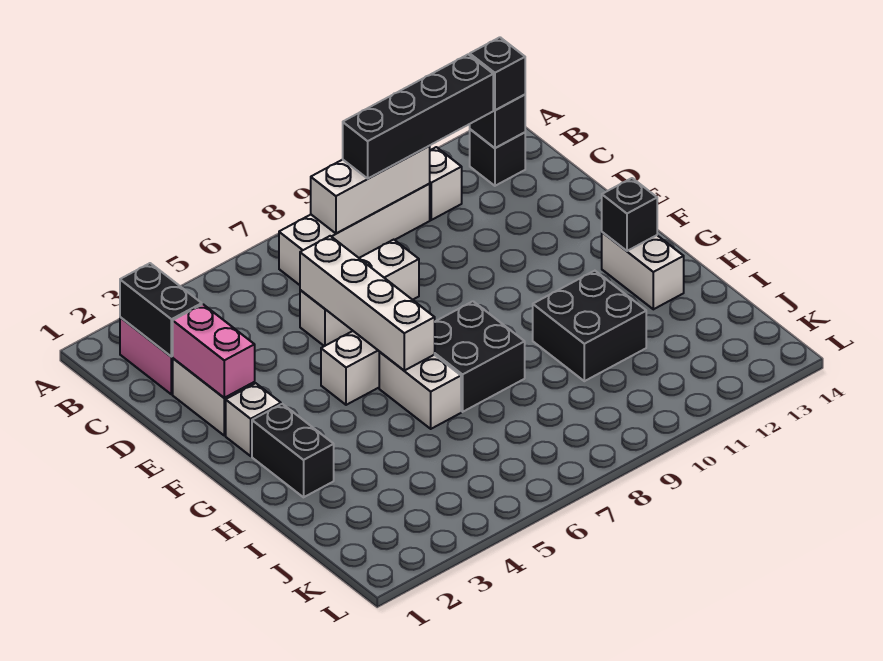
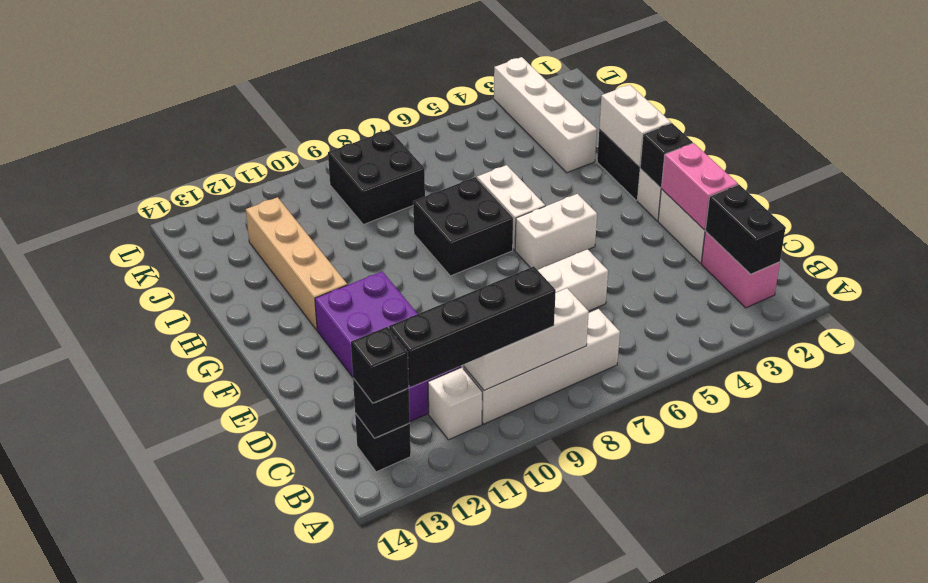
none -> purple 2x4 brick [315,271,461,421]
white 1x4 brick [300,236,435,371] -> white 1x4 brick moved to [494,57,597,173]
none -> tan 1x4 brick [246,197,347,330]
white 1x2 brick [602,232,684,309] -> white 1x2 brick moved to [599,85,671,167]
black 1x1 brick [602,178,657,251] -> black 1x1 brick moved to [640,123,693,188]
black 2x2 brick [533,271,646,381] -> black 2x2 brick moved to [328,130,425,224]

